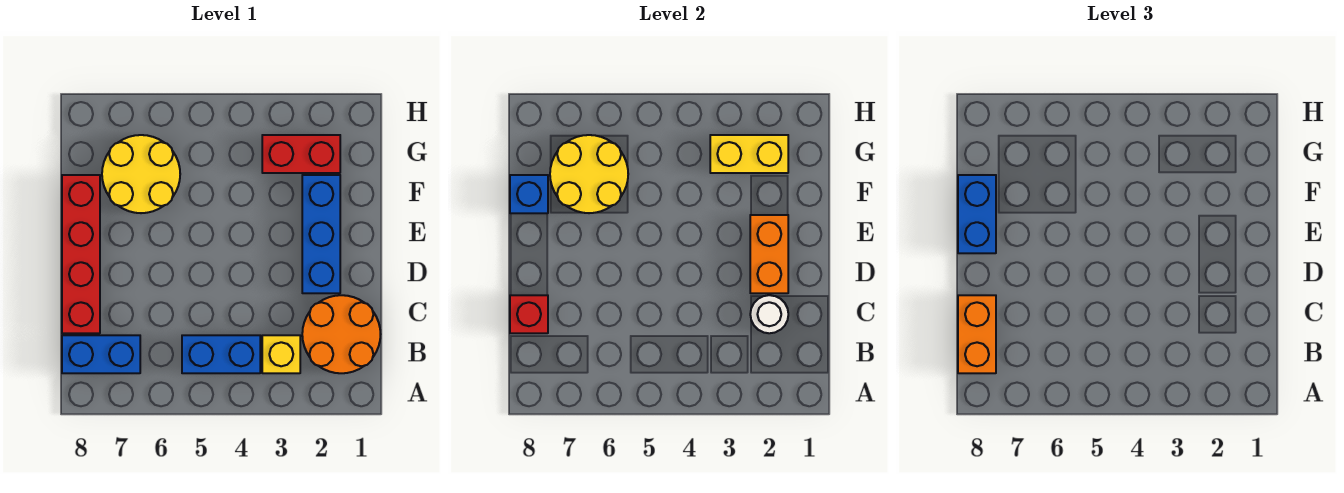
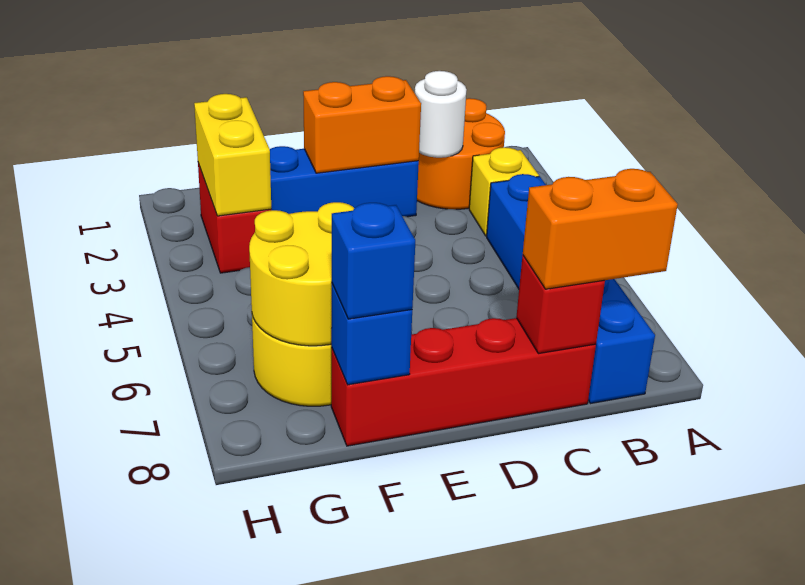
blue 1x2 brick [958,175,996,253] -> blue 1x1 brick [332,203,415,319]

